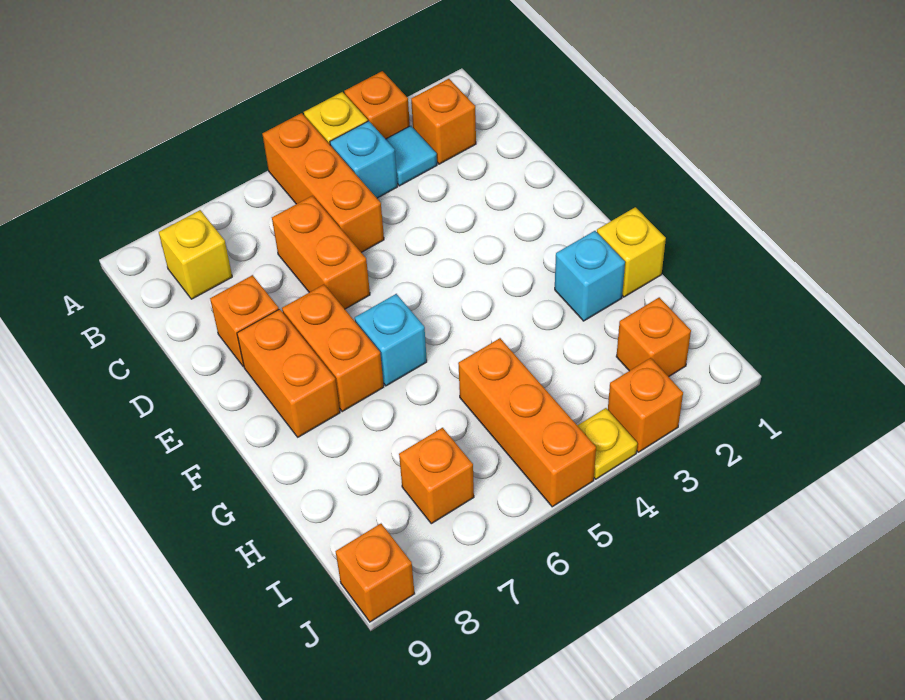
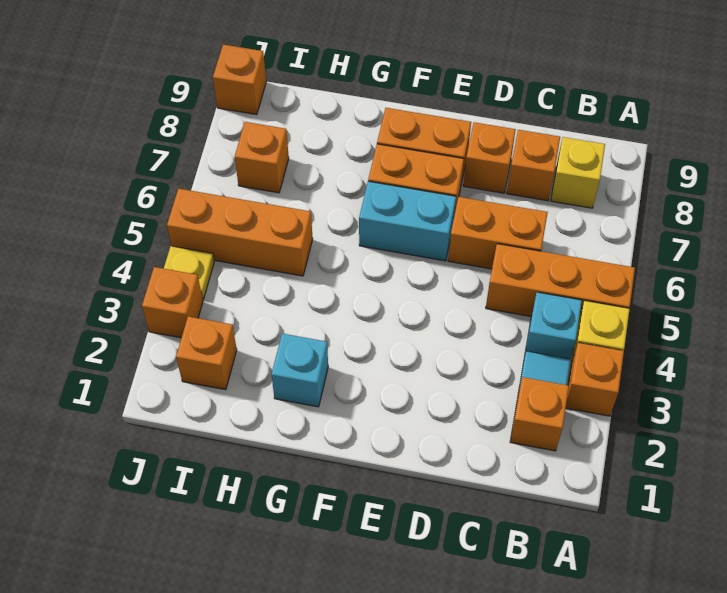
none -> orange 1x1 brick [507,130,560,201]
cyan 1x1 brick [355,294,427,386] -> cyan 1x2 brick [359,181,456,261]
yellow 1x1 brick [597,207,666,297] -> none

